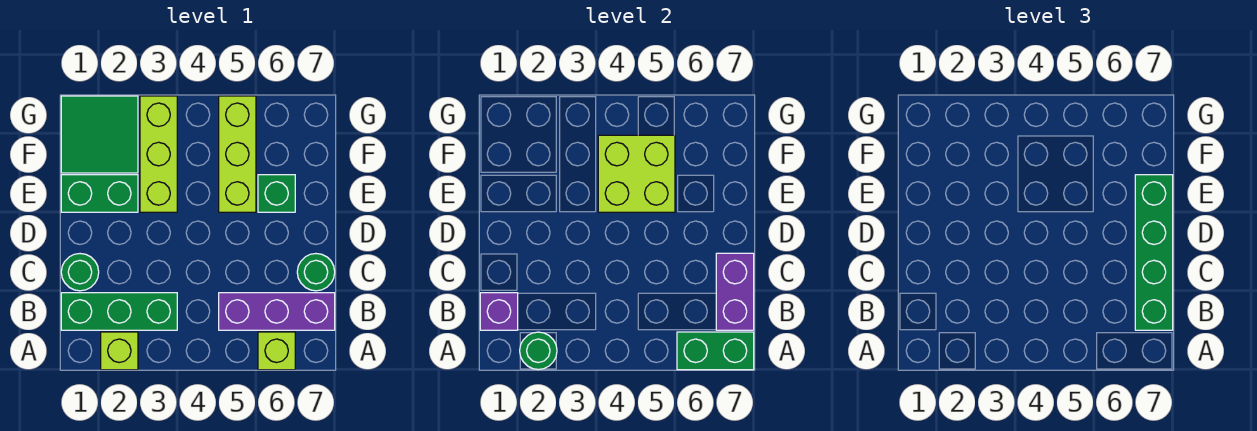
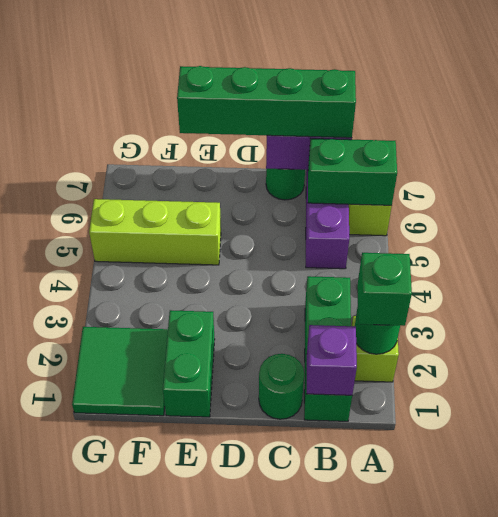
green 1x2 brick [677,332,754,370] -> green 1x2 brick turned to [308,139,397,206]
lime 1x3 brick [140,96,177,212] -> none
lime 2x2 brick [598,135,675,212] -> none
green 1x1 brick [258,175,295,212] -> green 1x1 brick moved to [357,253,412,326]

